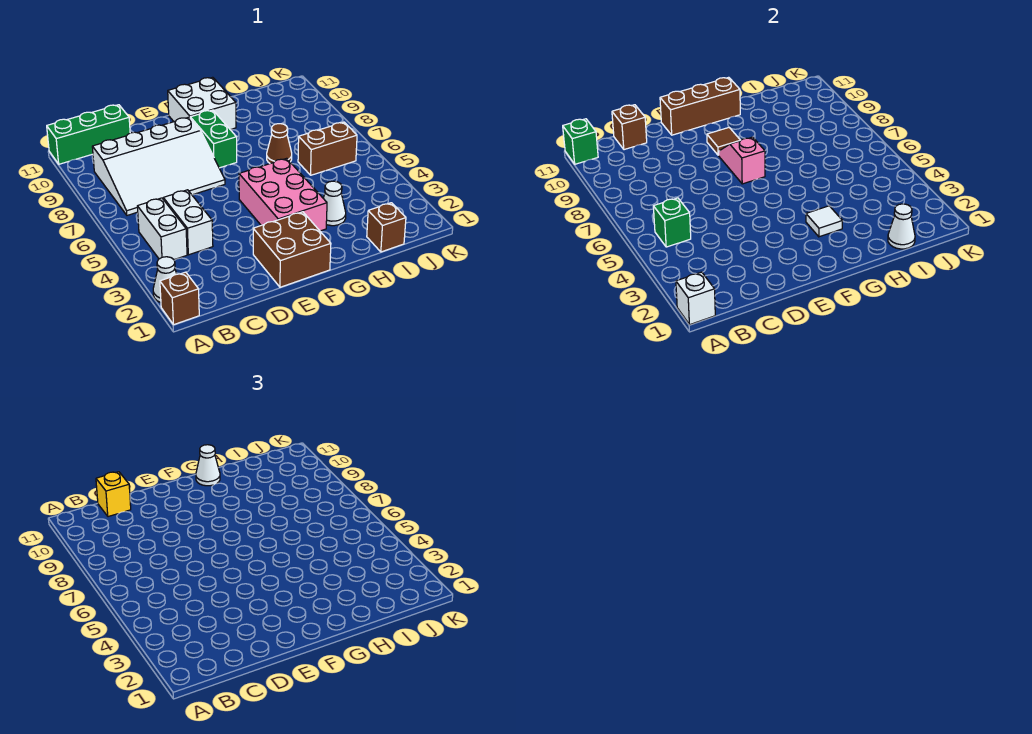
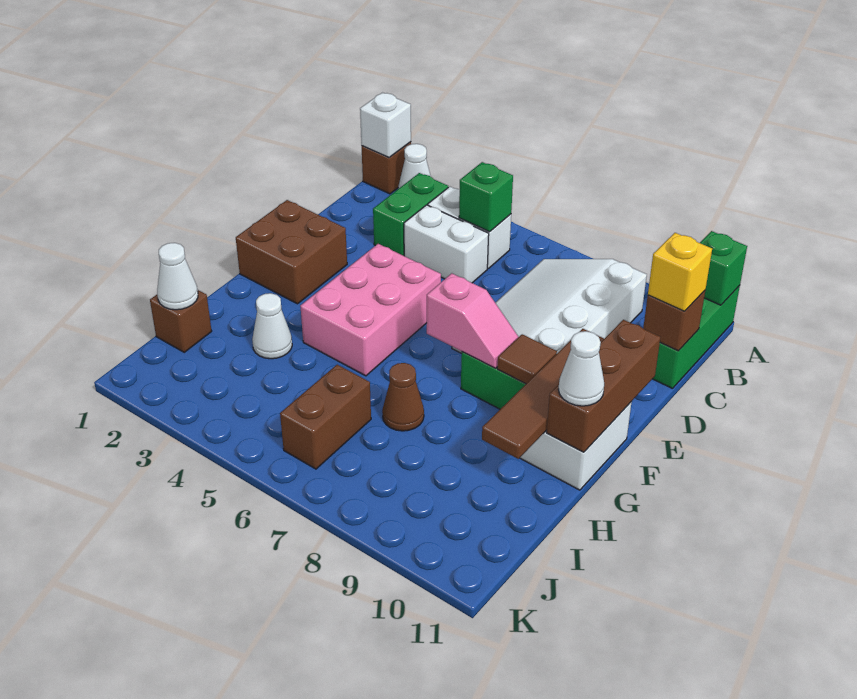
none -> green 1x2 brick [373,173,448,256]
none -> brown 1x4 tile [482,329,604,459]
pink 2x3 brick [239,158,327,231] -> pink 2x3 brick turned to [300,244,441,376]
white 1x1 tile [806,206,842,237] -> none

